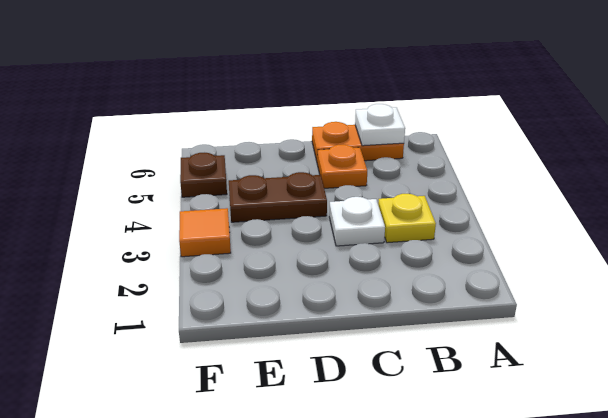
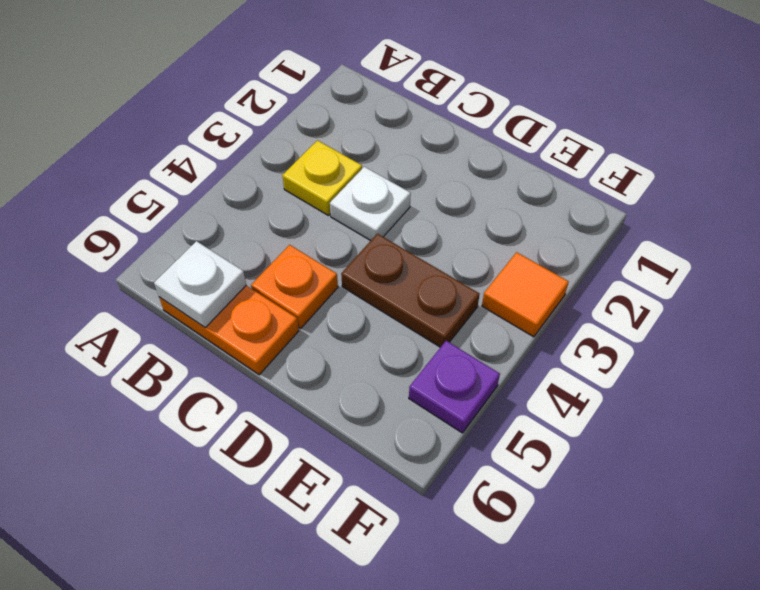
brown 1x1 plate [180,153,227,197] -> purple 1x1 plate [409,341,500,433]

